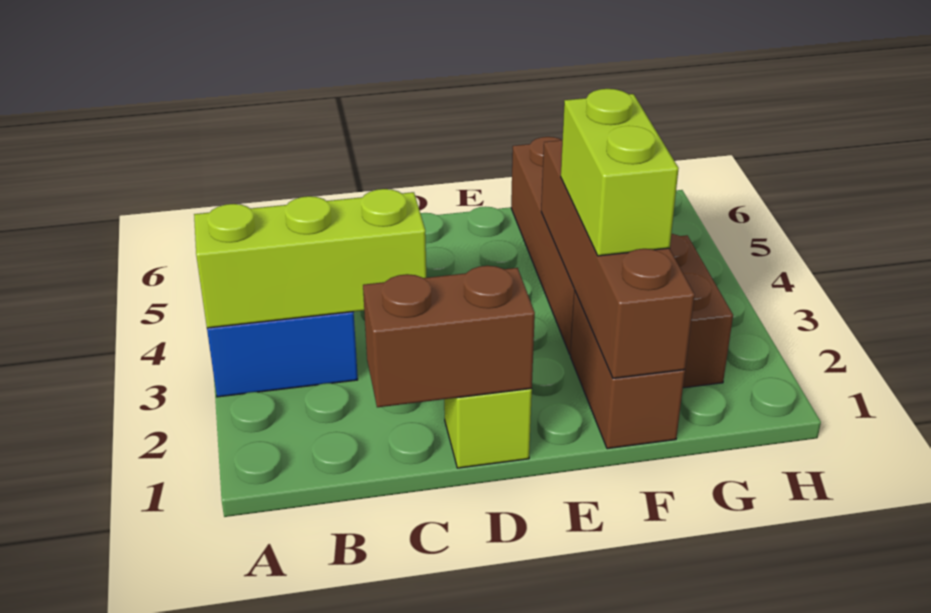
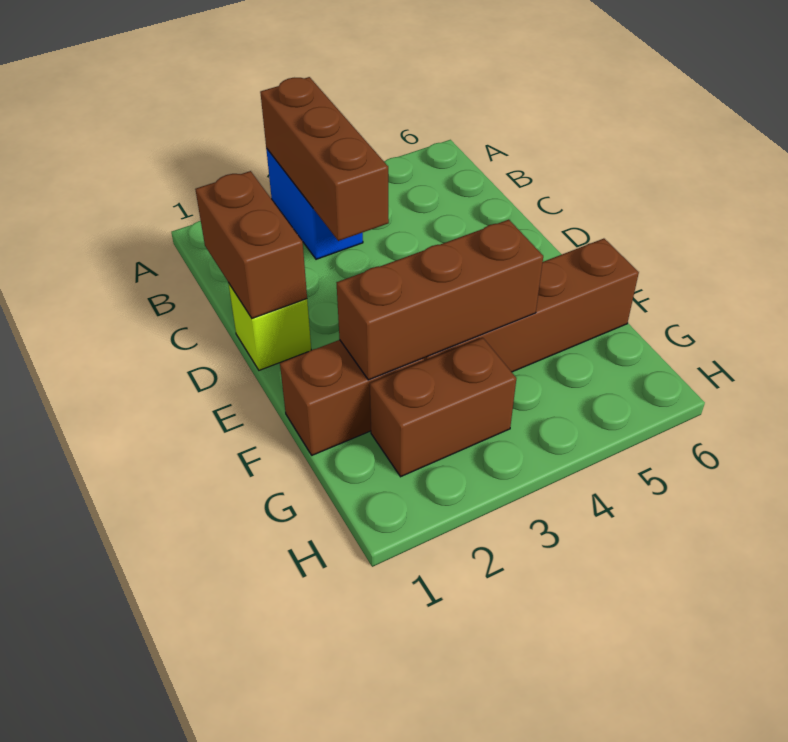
lime 1x3 brick [194,189,426,328] -> brown 1x3 brick [260,77,389,241]
brown 1x4 brick [541,140,695,378] -> brown 1x3 brick [337,220,543,380]
lime 1x2 brick [561,89,679,256] -> none

